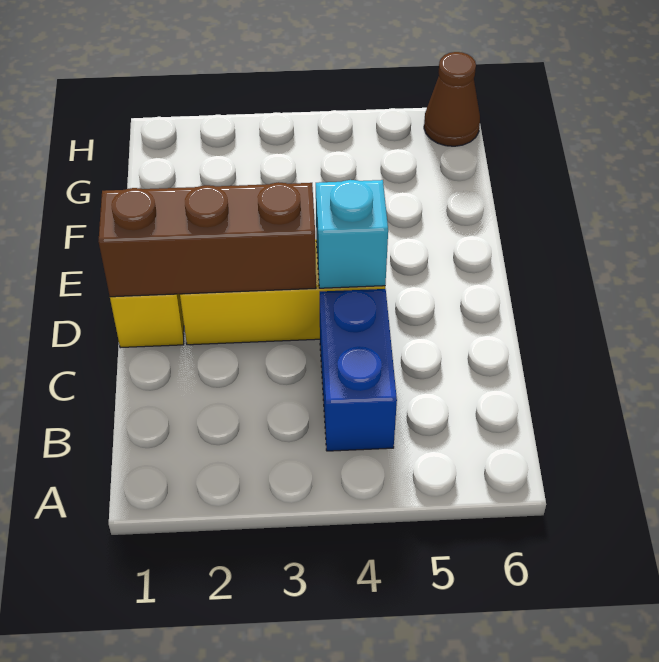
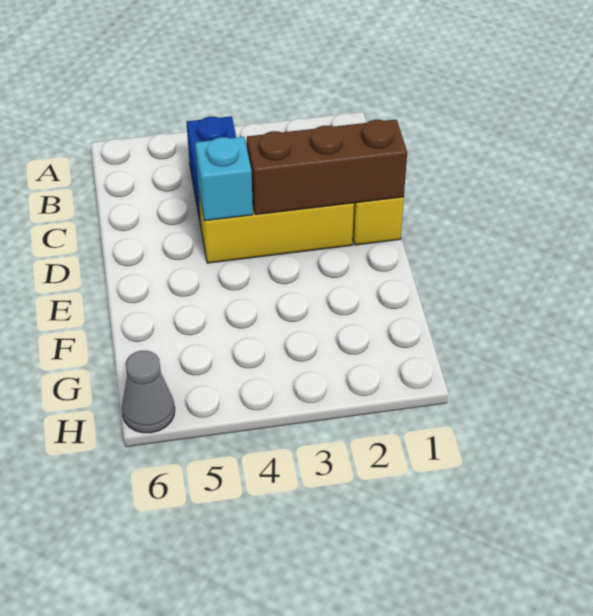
brown 1x1 cone [424,52,480,146] -> grey 1x1 cone [122,351,175,433]

